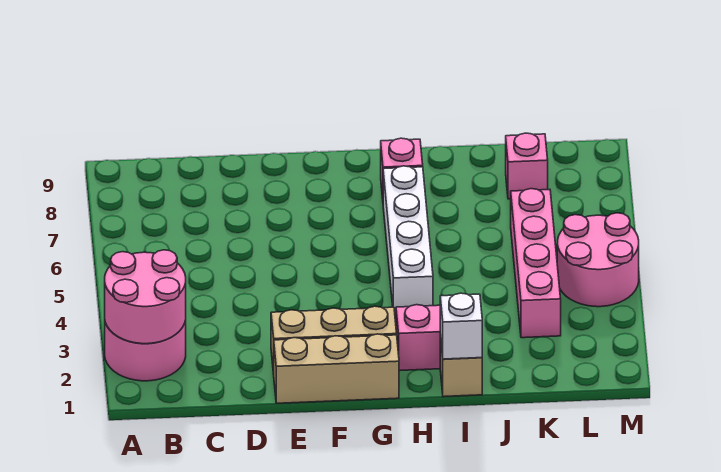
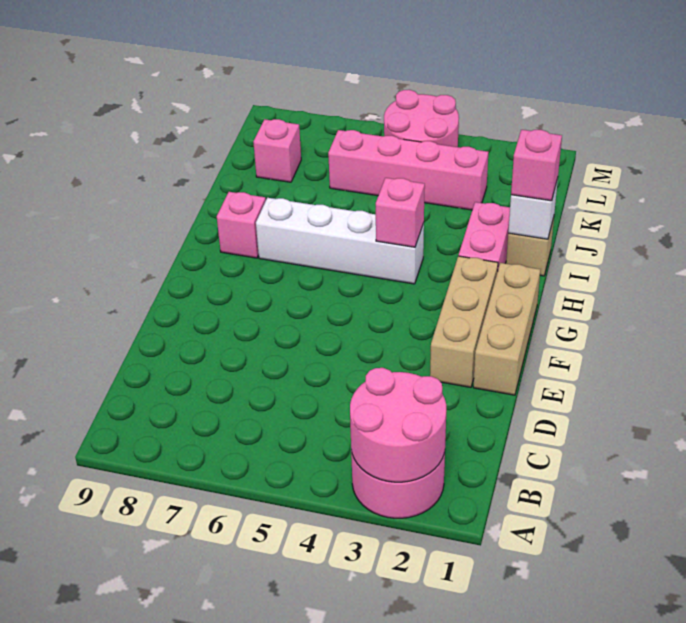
none -> pink 1x1 brick [376,178,425,247]
none -> pink 1x1 brick [511,130,562,201]

